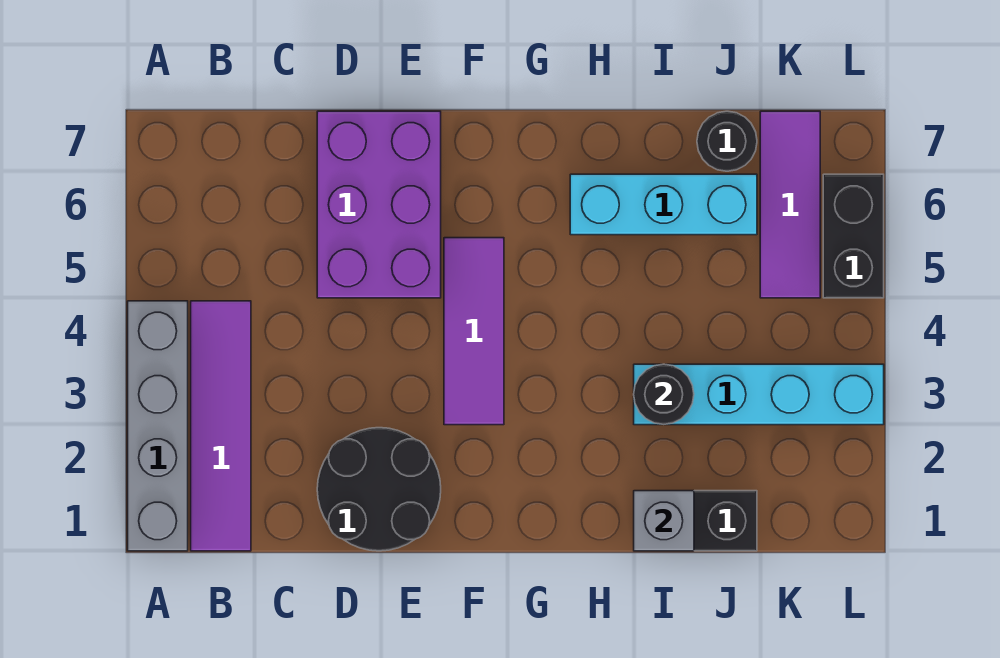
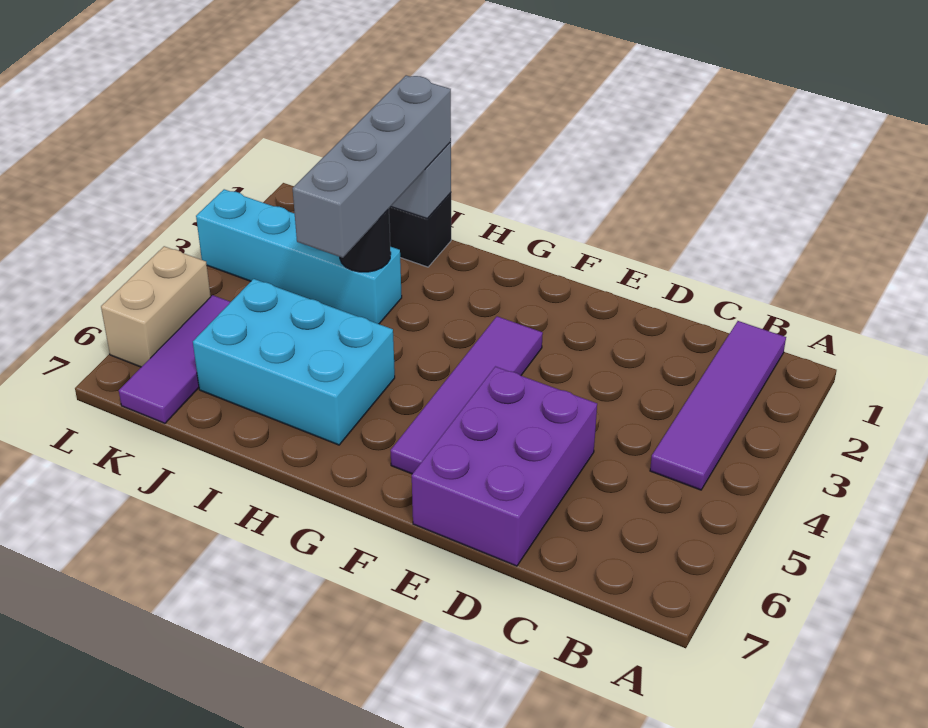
grey 1x4 brick [128,301,188,551] -> grey 1x4 brick moved to [293,75,451,258]
black 2x2 round brick [317,428,441,551] -> none
purple 1x3 tile [444,238,504,425] -> purple 1x4 tile [391,316,543,474]
cyan 1x3 brick [570,174,757,235] -> cyan 2x3 brick [193,279,395,445]
black 1x1 round brick [697,111,757,171] -> none
black 1x2 brick [823,174,884,298] -> tan 1x2 brick [101,246,211,367]

